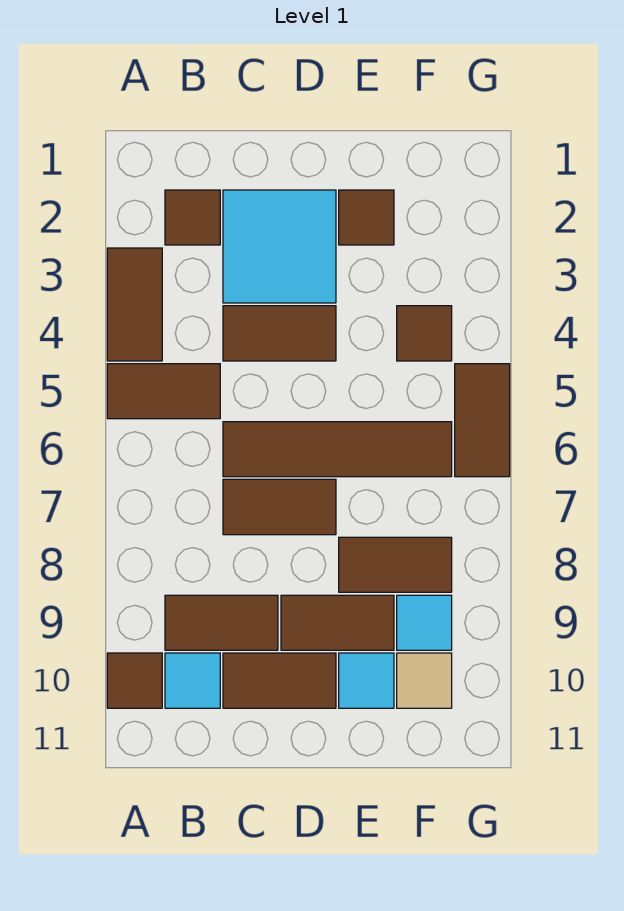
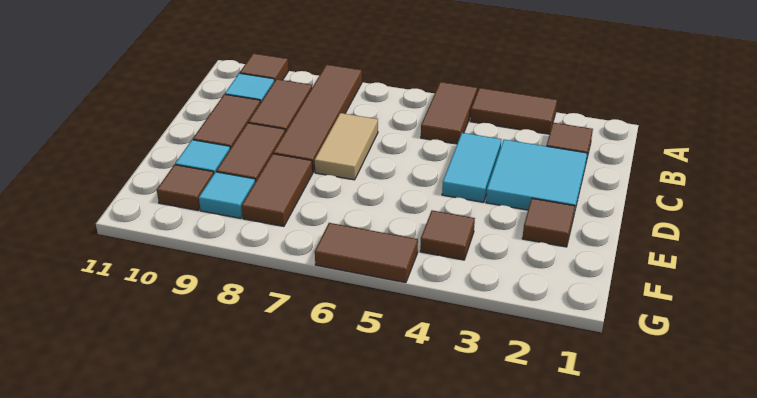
brown 1x2 tile [223,306,336,361] -> cyan 1x2 tile [442,133,502,202]
brown 1x4 tile [223,422,452,477] -> brown 1x4 tile moved to [273,65,362,173]
brown 1x2 tile [223,479,336,535] -> tan 1x2 tile [315,113,378,180]
tan 1x1 tile [397,653,452,708] -> brown 1x1 tile [157,165,214,210]

